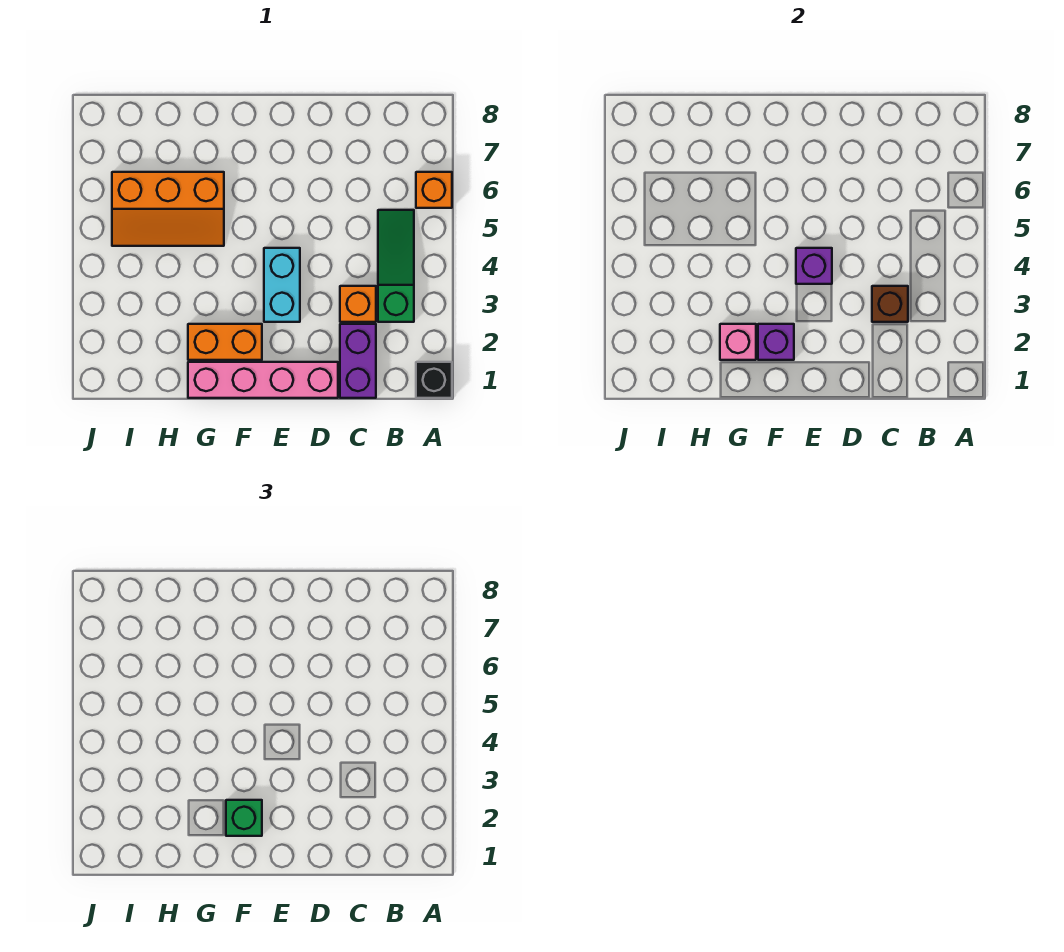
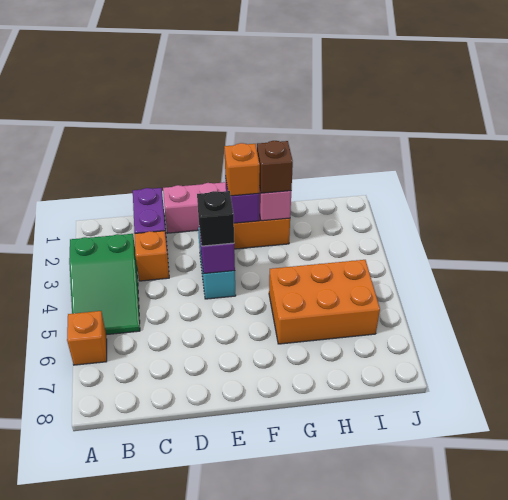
black 1x1 brick [416,362,452,398] -> black 1x1 brick moved to [197,191,234,246]
green 1x3 slope [378,210,414,322] -> green 2x3 slope [69,234,140,335]
brown 1x1 brick [872,286,908,322] -> brown 1x1 brick moved to [257,141,293,193]
green 1x1 brick [226,800,262,836] -> orange 1x1 brick [224,143,260,196]
orange 2x3 slope [112,172,224,246] -> orange 2x3 brick [269,260,380,344]

